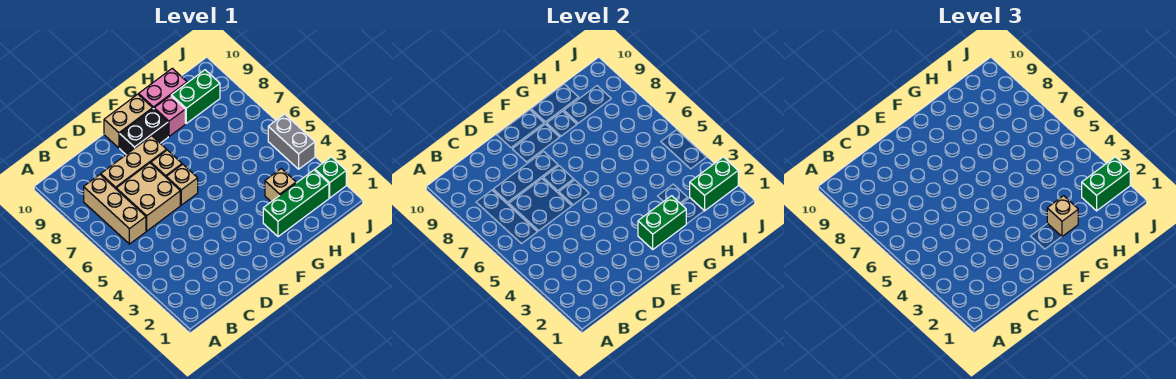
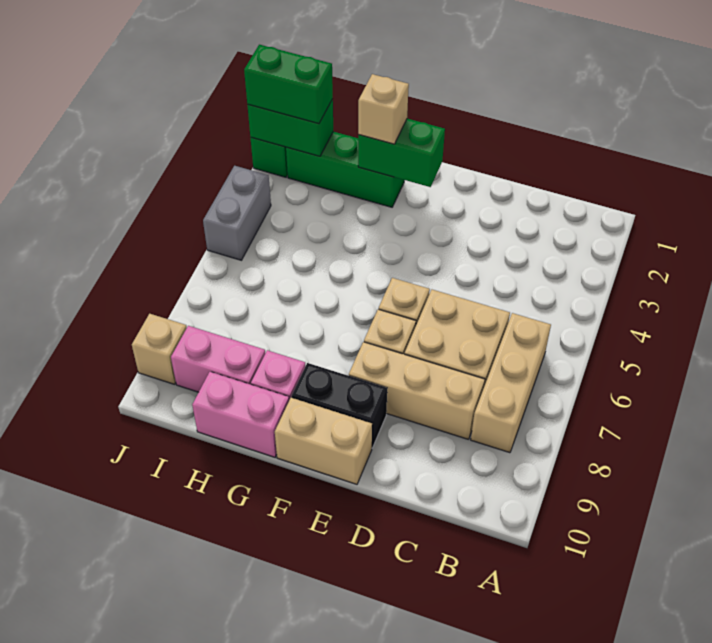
tan 1x1 brick [265,169,296,202] -> tan 1x1 brick moved to [132,314,187,384]
green 1x2 brick [171,70,220,123] -> pink 1x2 brick [171,326,265,392]

